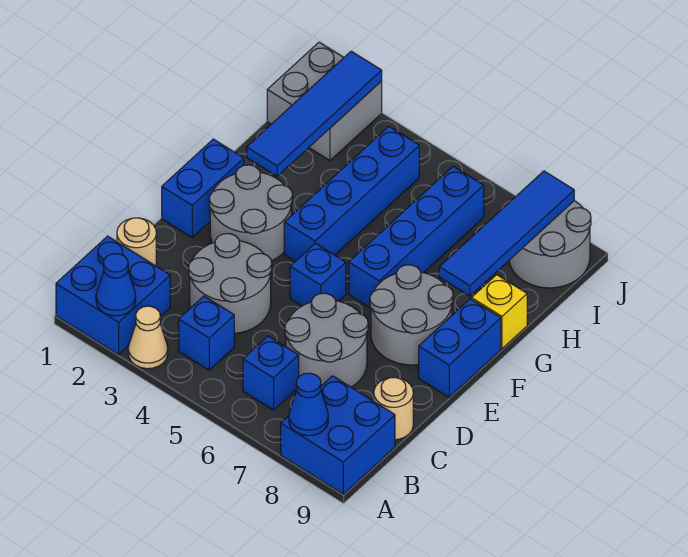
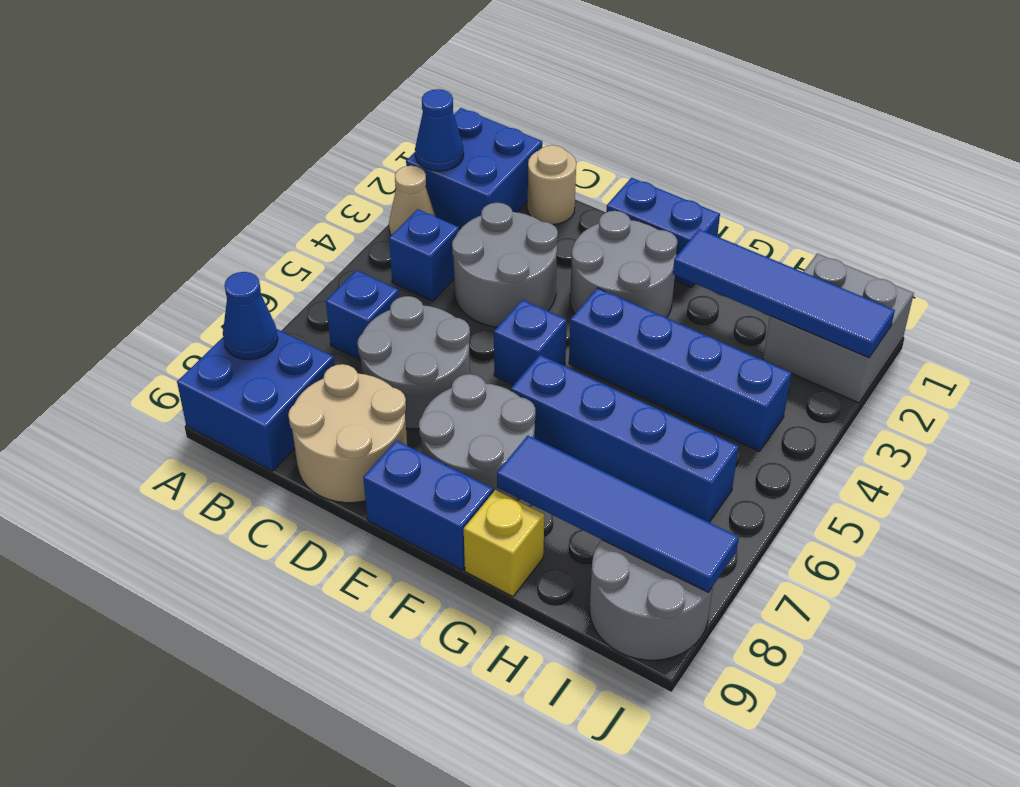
tan 1x1 round brick [374,377,413,440] -> tan 2x2 round brick [288,364,407,503]

